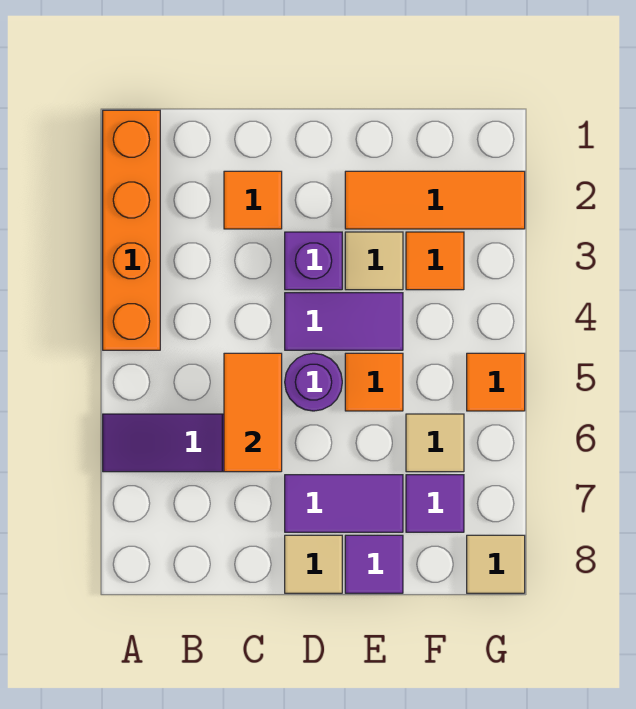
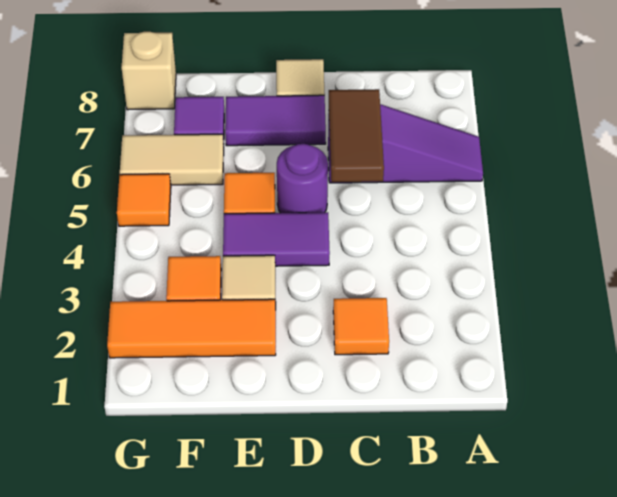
orange 1x4 brick [103,110,160,350] -> none
orange 1x2 tile [224,353,282,472] -> brown 1x2 tile [329,89,384,182]
purple 1x1 brick [285,232,342,290] -> none
purple 1x1 tile [345,535,403,593] -> none
tan 1x1 tile [406,414,464,472] -> tan 1x2 tile [120,134,224,185]
tan 1x1 tile [467,535,525,593] -> tan 1x1 brick [122,32,176,110]

